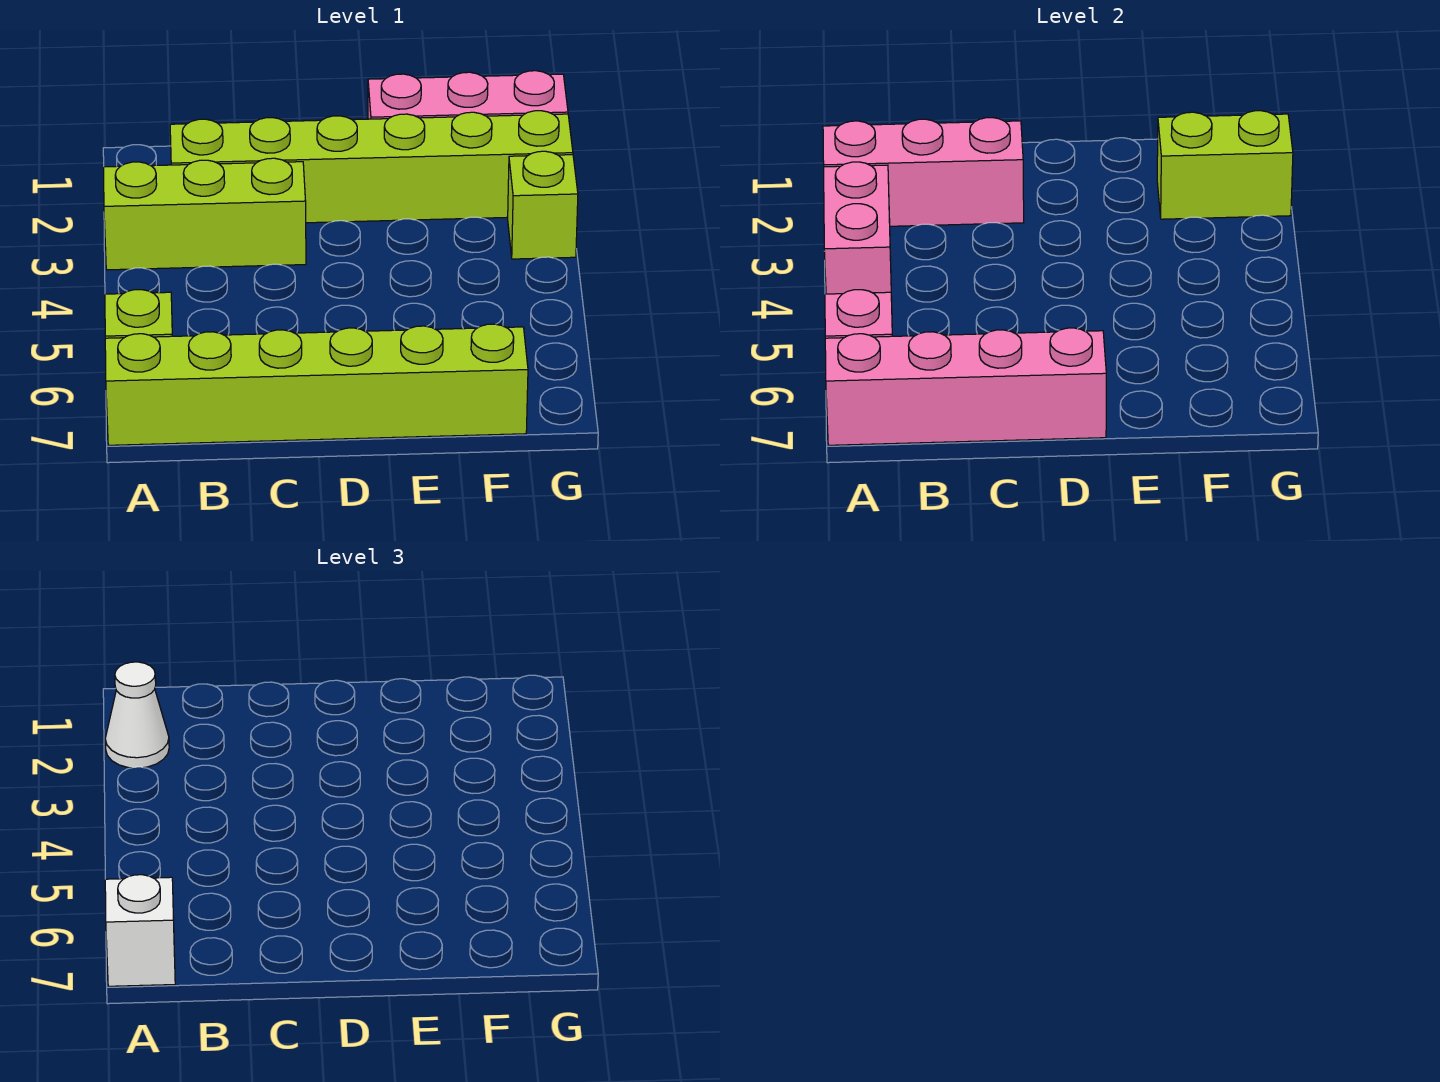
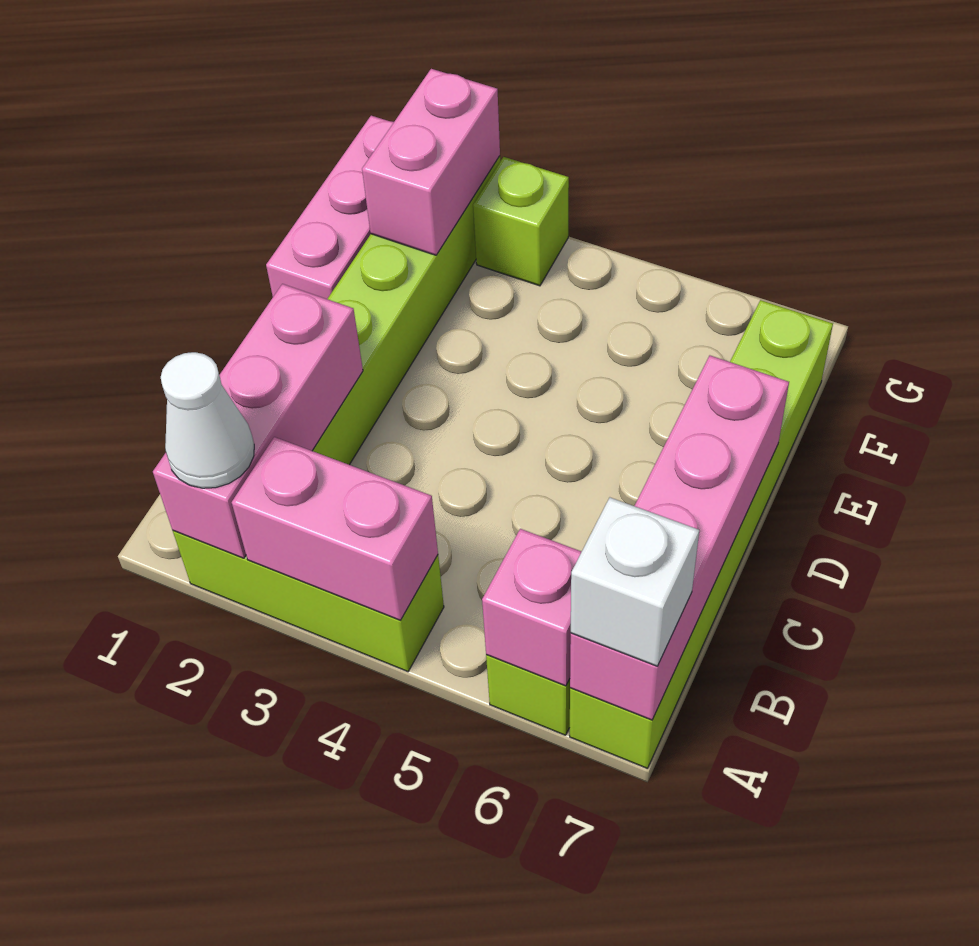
lime 1x3 brick [104,158,306,270] -> lime 1x3 brick turned to [173,531,444,672]
lime 1x2 brick [1157,111,1293,219] -> pink 1x2 brick [362,69,500,255]

